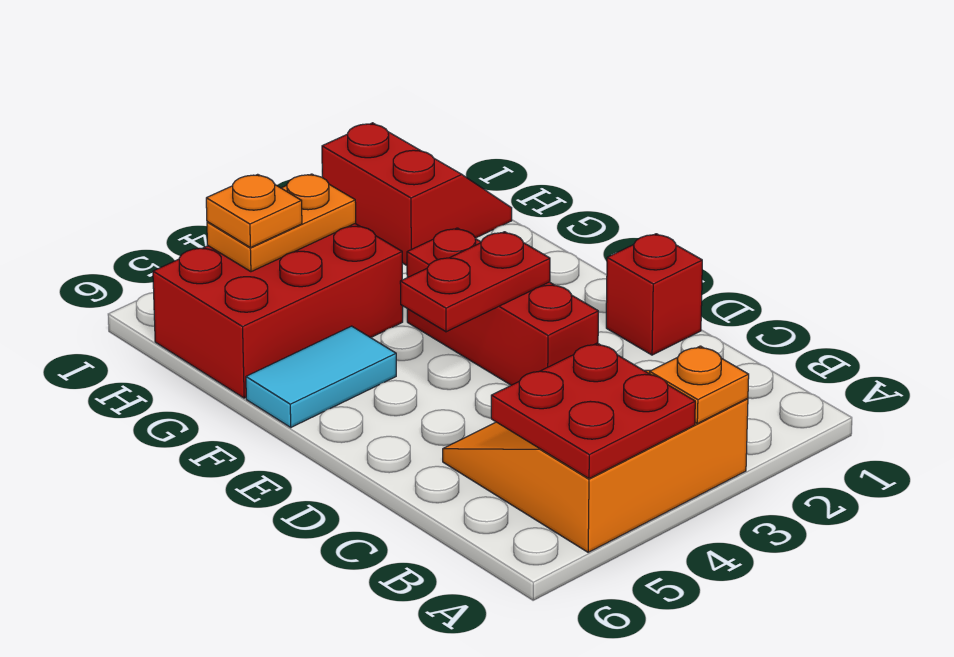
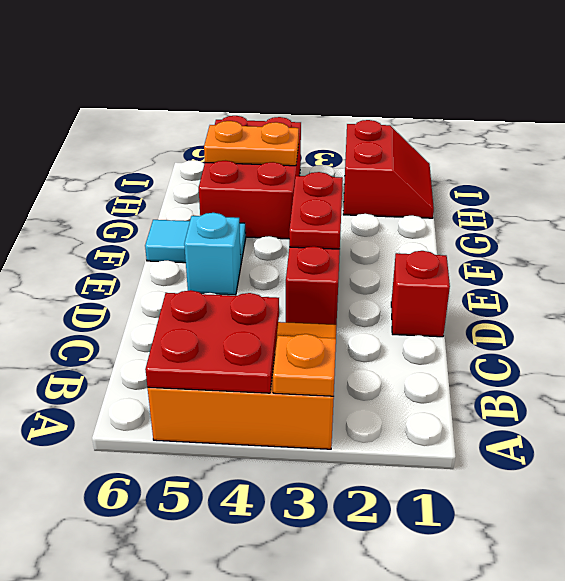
red 1x2 plate [400,232,550,332] -> red 1x2 plate turned to [289,172,343,249]
none -> cyan 1x1 brick [184,213,241,295]
red 2x3 brick [153,224,403,398] -> red 2x3 brick turned to [199,116,301,239]
orange 1x1 plate [206,174,302,248] -> none

